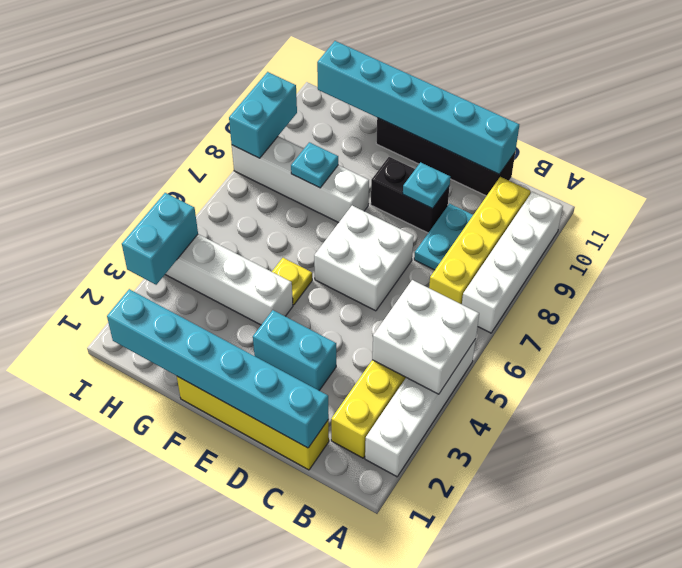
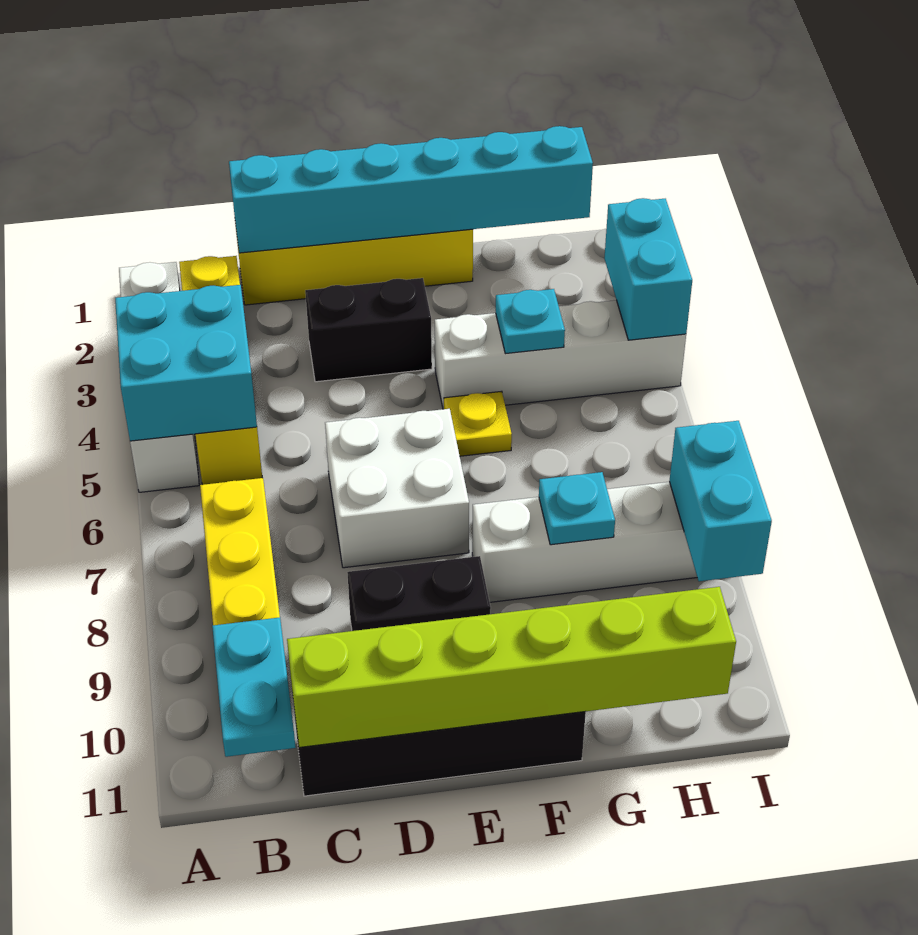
white 2x2 brick [372,280,479,394] -> cyan 2x2 brick [115,285,257,441]
white 1x4 brick [462,192,563,333] -> none
cyan 1x2 plate [414,204,473,270] -> cyan 1x2 plate moved to [212,617,296,757]
cyan 1x6 brick [317,41,519,174] -> lime 1x6 brick [287,587,736,747]
cyan 1x2 brick [253,310,336,390] -> black 1x2 brick [305,278,432,382]
cyan 1x1 plate [403,162,450,209] -> cyan 1x1 plate moved to [496,289,565,354]

